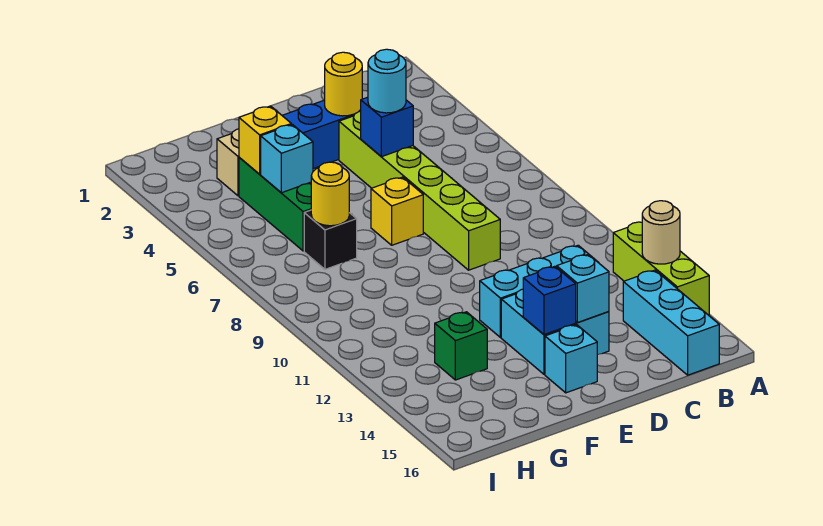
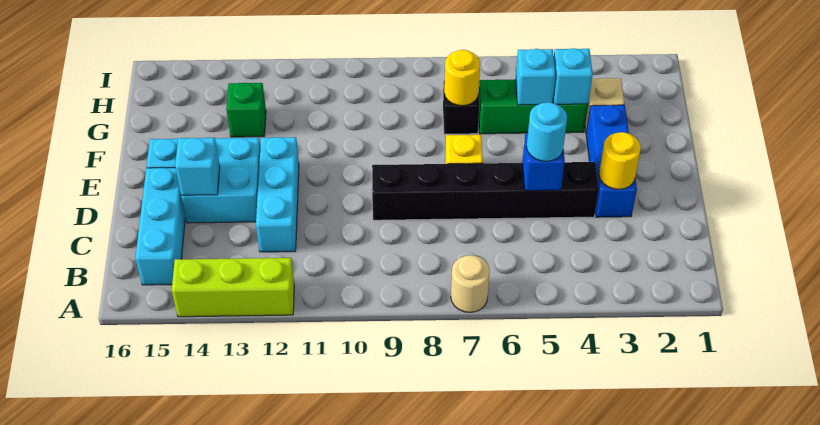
tan 1x1 round brick [642,201,680,264] -> tan 1x1 round brick moved to [451,255,490,312]
cyan 1x3 brick [623,270,719,375] -> cyan 1x3 brick turned to [135,168,186,285]
lime 1x6 brick [339,111,500,270] -> black 1x6 brick [372,162,599,220]
blue 1x1 brick [523,266,576,335] -> none
yellow 1x1 brick [239,106,291,174] -> cyan 1x1 brick [553,48,593,104]

